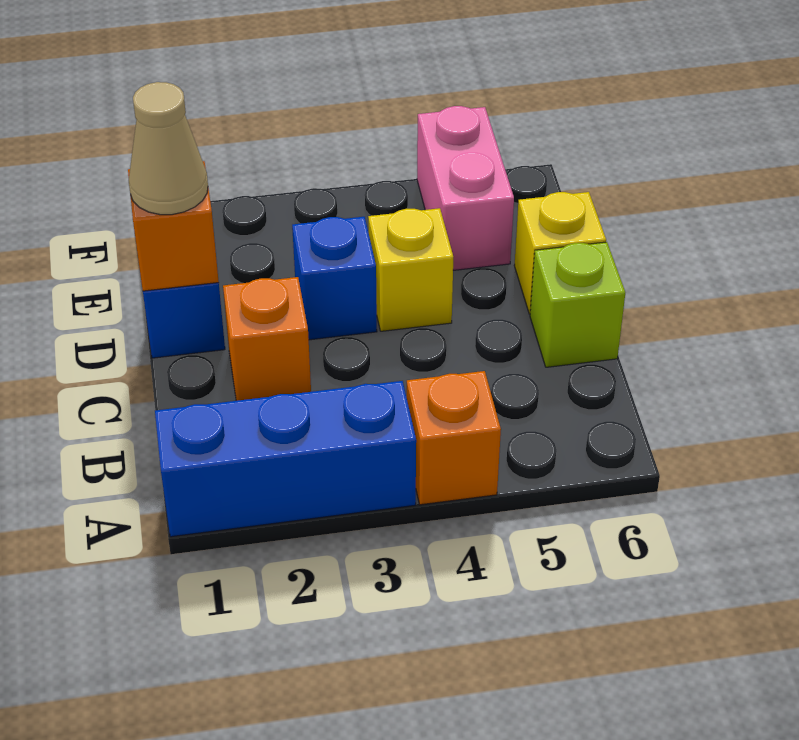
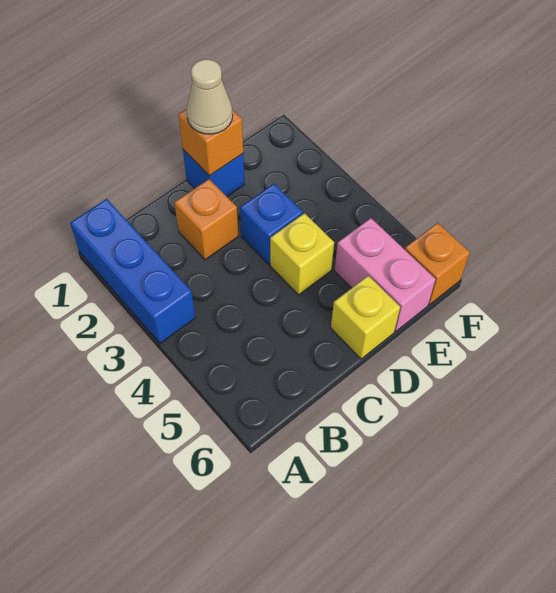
orange 1x1 brick [407,371,501,505] -> orange 1x1 brick moved to [405,223,470,305]
lime 1x1 brick [530,242,625,367] -> none
pink 1x2 brick [417,106,514,270] -> pink 1x2 brick turned to [334,218,435,332]

